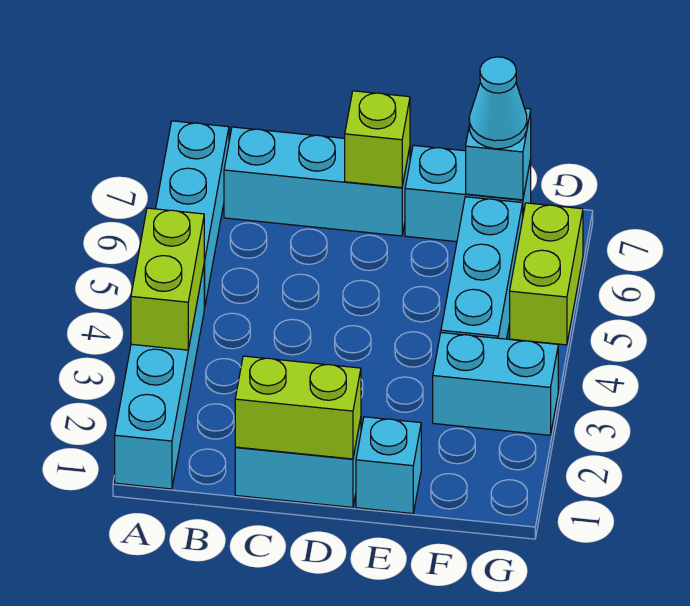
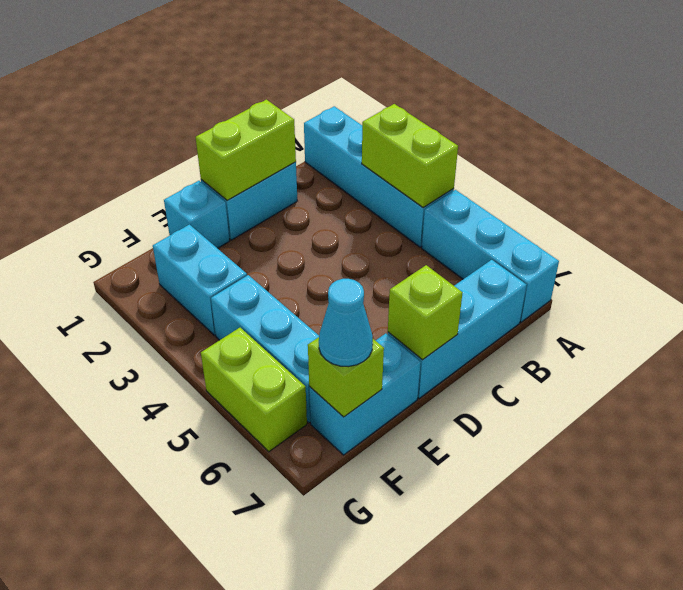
cyan 1x2 brick [433,333,558,435] -> cyan 1x2 brick turned to [153,225,247,335]
cyan 1x1 brick [466,108,531,200] -> lime 1x1 brick [308,337,384,417]

